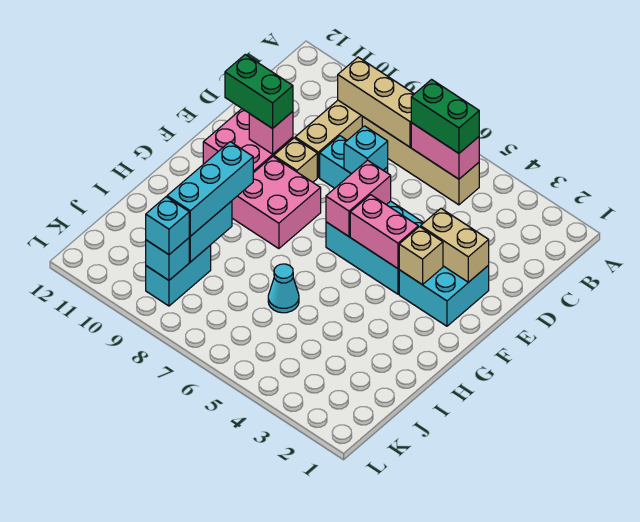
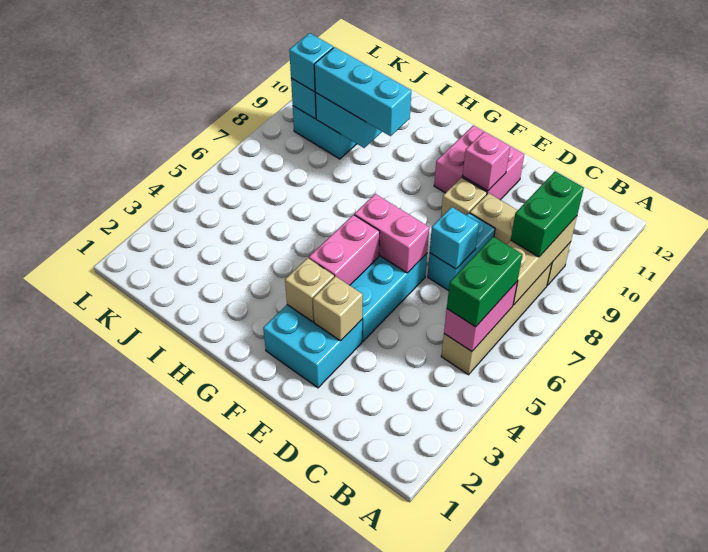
tan 1x2 brick [421,209,489,282] -> tan 1x1 brick [313,276,363,341]
green 1x2 brick [225,55,293,129] -> green 1x2 brick moved to [511,171,584,257]
pink 2x2 brick [232,156,321,249] -> none
cyan 1x1 cone [268,264,299,313] -> none

